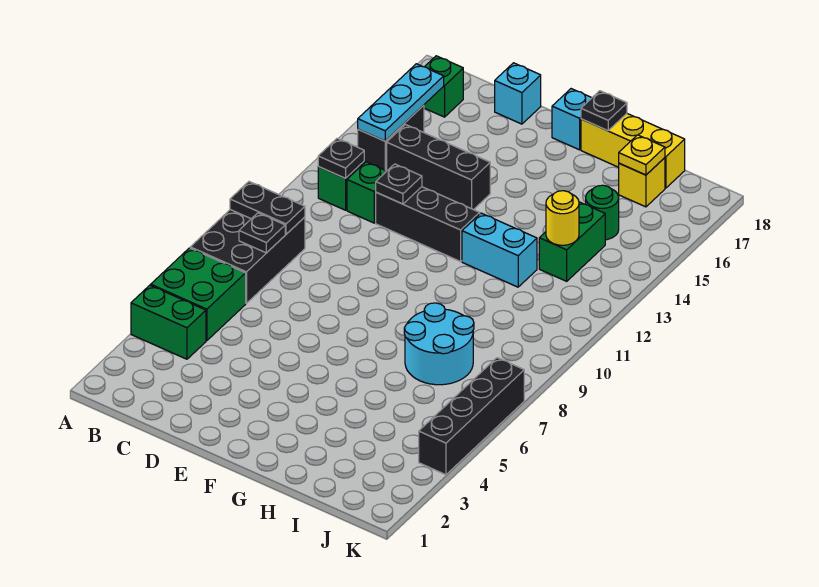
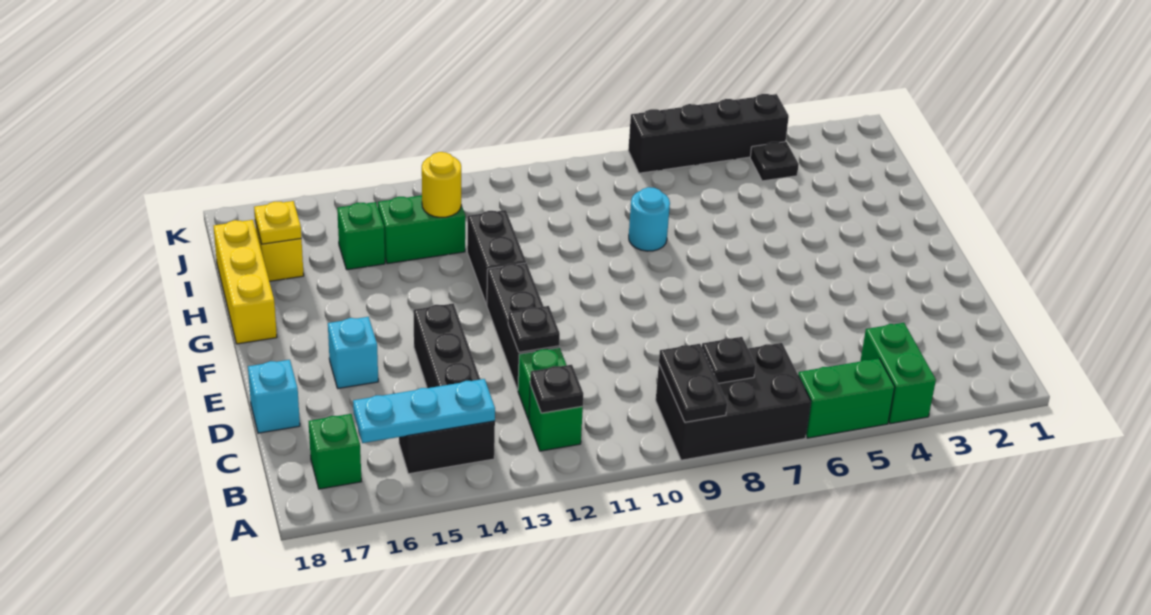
green 2x2 brick [151,248,246,341] -> green 1x2 brick [798,359,895,438]
cyan 1x1 brick [552,89,591,150] -> cyan 1x1 brick moved to [328,317,378,388]
cyan 1x2 brick [462,213,537,287] -> black 1x2 brick [467,210,526,305]
black 1x1 plate [581,91,627,131] -> black 1x1 plate moved to [750,142,799,181]
cyan 2x2 round brick [404,303,474,385] -> cyan 1x1 round brick [629,187,670,251]
green 1x1 round brick [586,185,619,240] -> green 1x1 brick [337,202,385,270]

